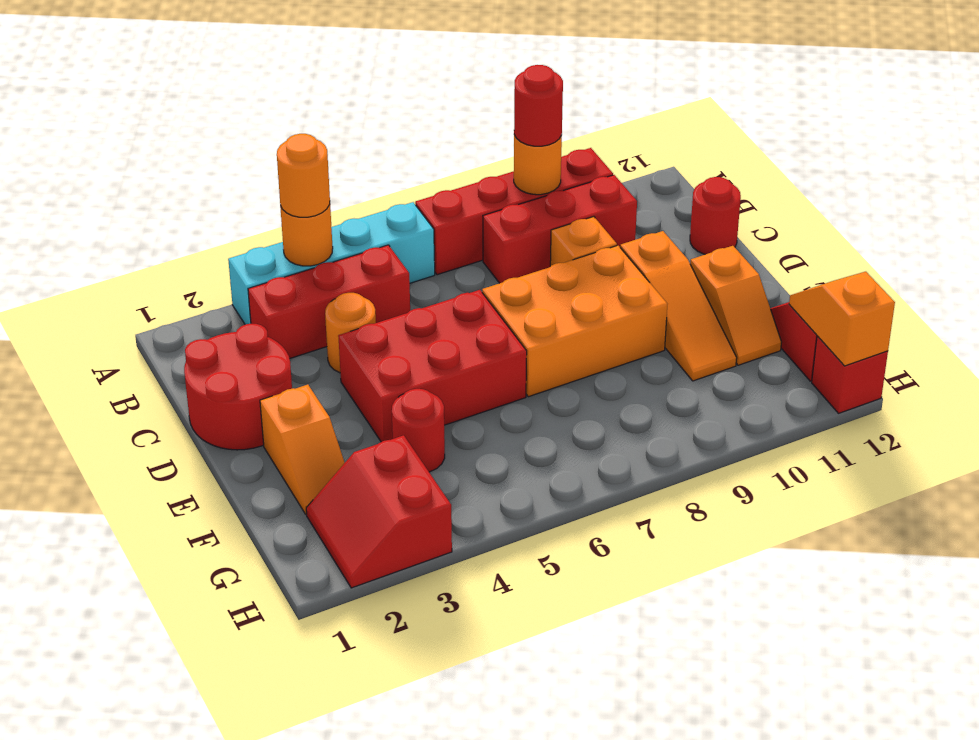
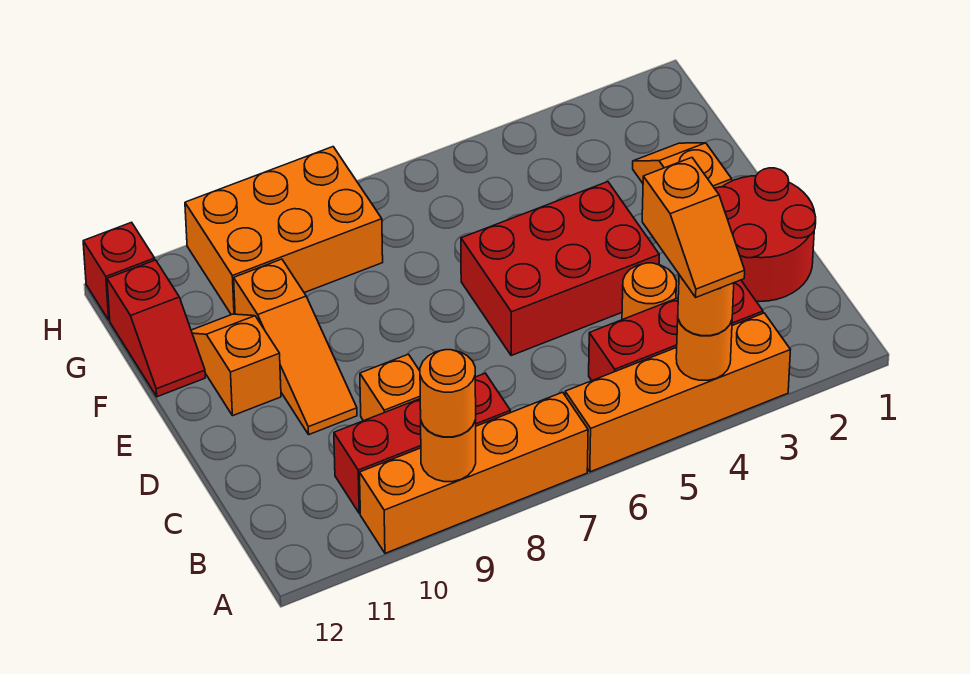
cyan 1x4 brick [228,202,435,324] -> orange 1x4 brick [565,313,790,472]
red 1x4 brick [415,148,613,275] -> orange 1x4 brick [360,392,588,553]
red 1x1 round brick [514,65,563,146] -> orange 1x1 round brick [420,350,476,437]
red 1x1 round brick [690,177,741,254] -> none
orange 2x3 brick [482,245,667,397] -> orange 2x3 brick moved to [185,147,383,315]
orange 1x3 slope [620,231,737,381] -> orange 1x3 slope turned to [234,259,357,434]
red 1x1 round brick [392,389,445,472] -> none
red 2x2 slope [306,435,452,588] -> none
orange 1x2 slope [789,272,895,366] -> orange 1x2 slope moved to [642,158,745,297]

